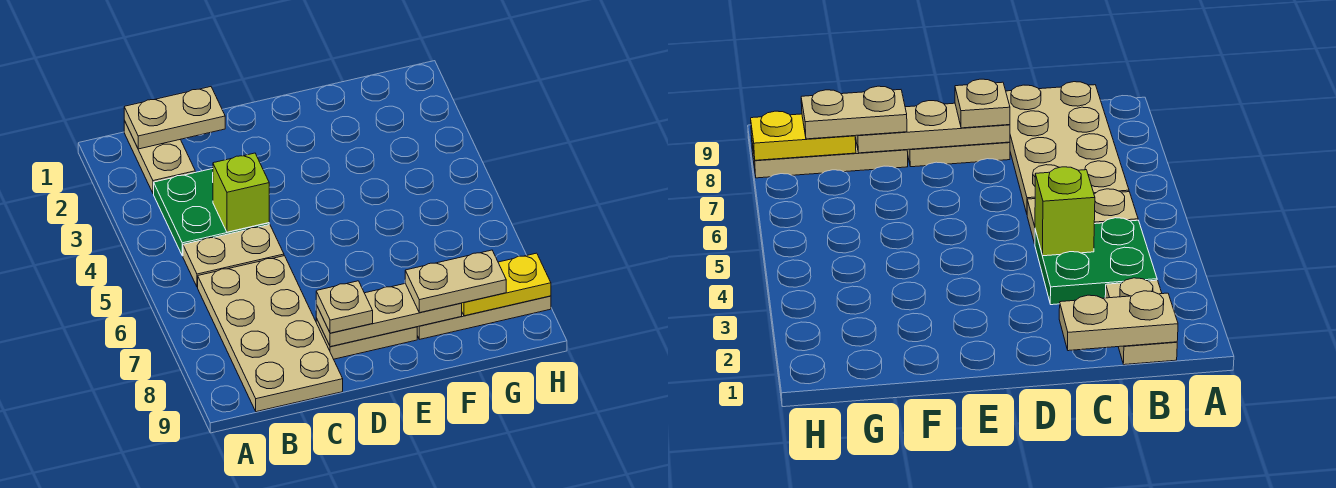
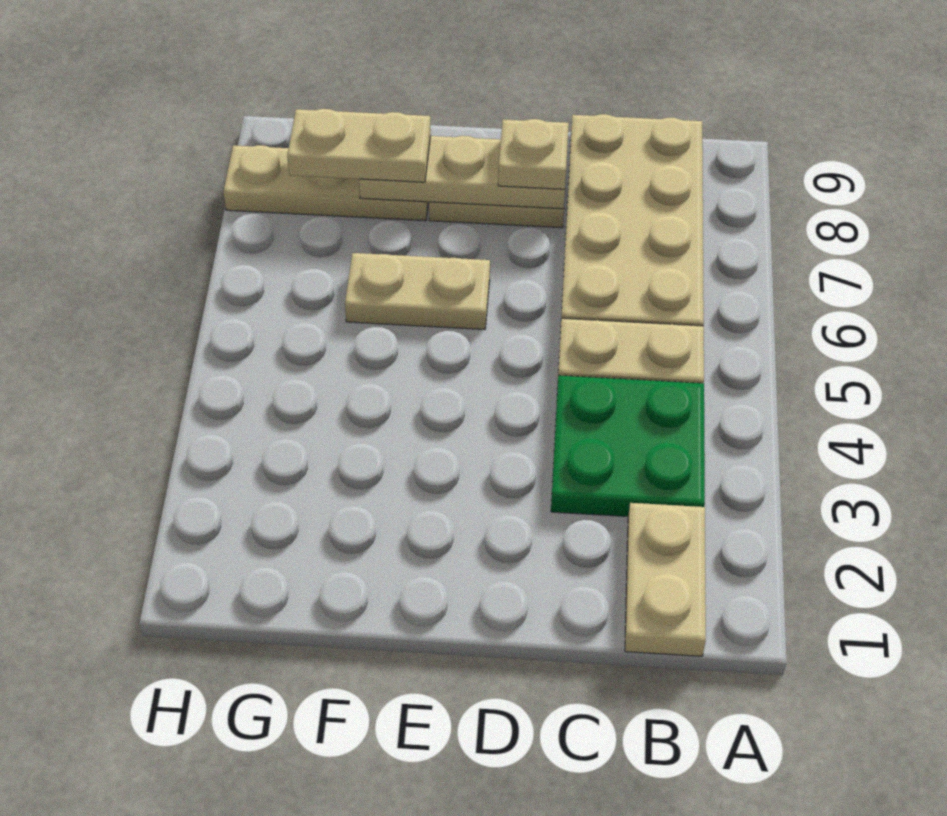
tan 1x2 plate [124,87,225,149] -> tan 1x2 plate moved to [345,253,490,329]
lime 1x1 brick [213,153,269,232] -> none
yellow 1x2 plate [462,253,551,316] -> none

